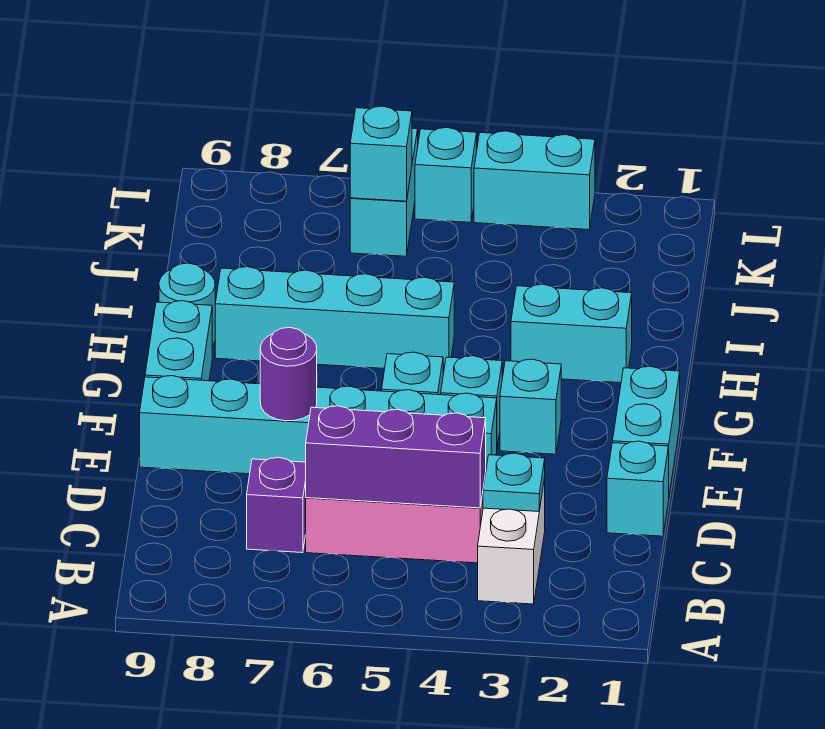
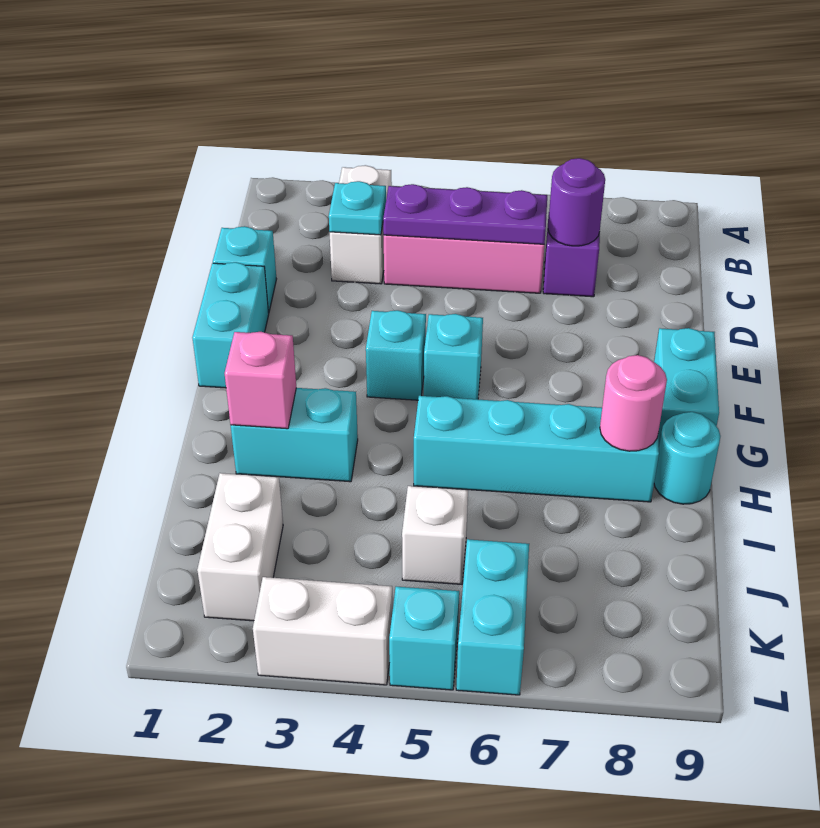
purple 1x3 brick [306,406,486,508] -> purple 1x3 plate [383,184,547,244]
cyan 1x6 brick [140,376,497,474] -> none
purple 1x1 round brick [260,328,317,421] -> purple 1x1 round brick moved to [548,158,605,246]
cyan 1x1 brick [500,359,561,454] -> none
none -> pink 1x1 brick [225,332,296,429]
none -> pink 1x1 round brick [600,355,667,451]
none -> white 1x2 brick [197,473,283,621]
none -> white 1x1 brick [402,486,468,584]
cyan 1x1 brick [350,106,412,201] -> none
cyan 1x2 brick [474,131,595,230] -> white 1x2 brick [253,577,393,685]

